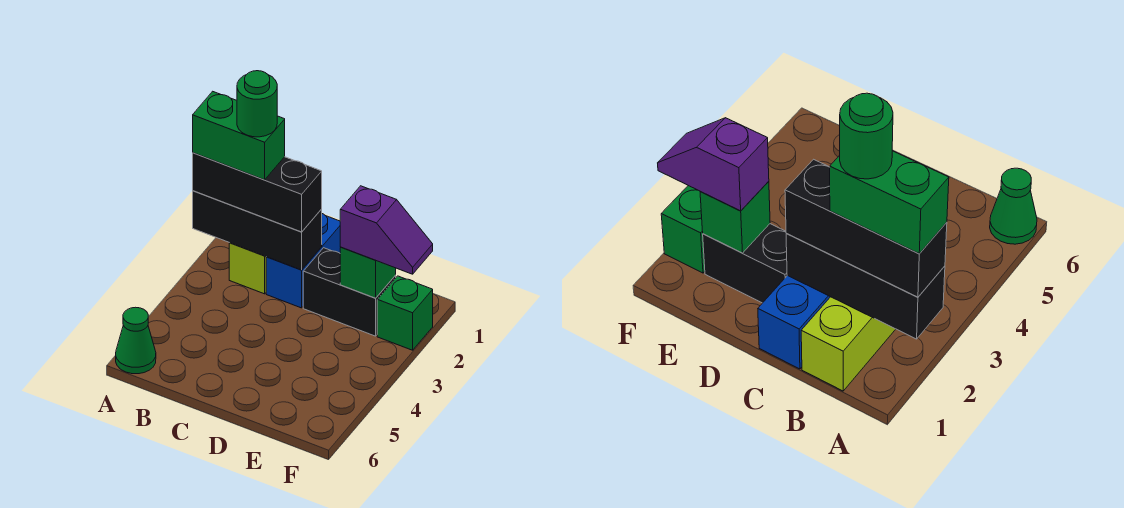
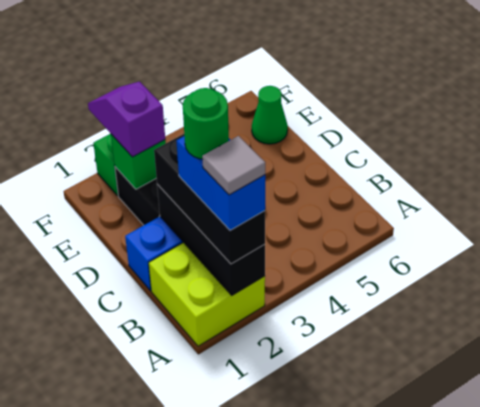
green 1x2 brick [193,91,285,180] -> blue 1x2 brick [176,136,265,230]
none -> grey 1x1 tile [202,136,265,195]
green 1x1 cone [116,307,156,374] -> green 1x1 cone moved to [252,86,288,144]
lime 1x2 brick [229,243,266,294] -> lime 2x2 brick [149,242,265,346]

